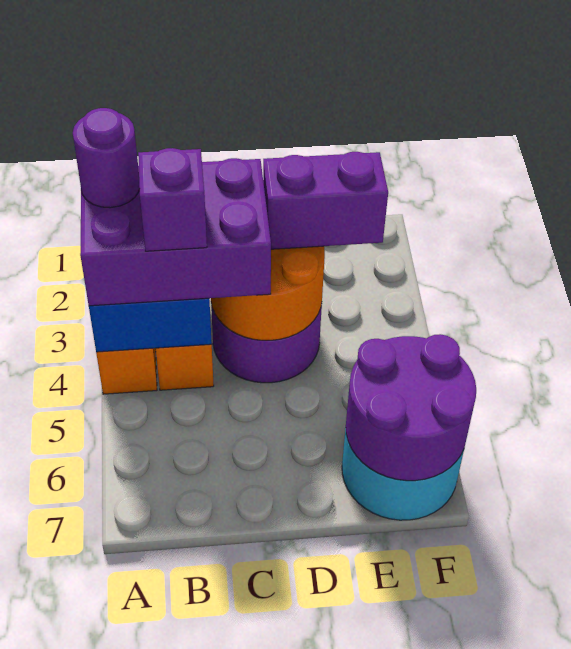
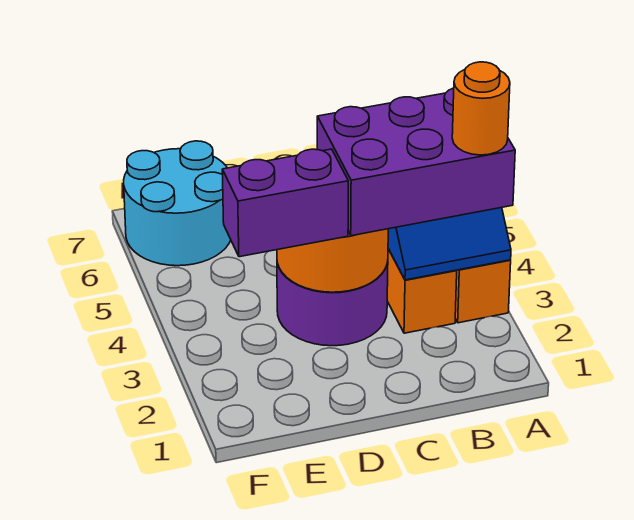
purple 1x1 round brick [73,108,140,208] -> orange 1x1 round brick [452,62,510,155]
purple 1x1 brick [138,148,207,251] -> none
purple 2x2 round brick [346,334,476,481] -> none

